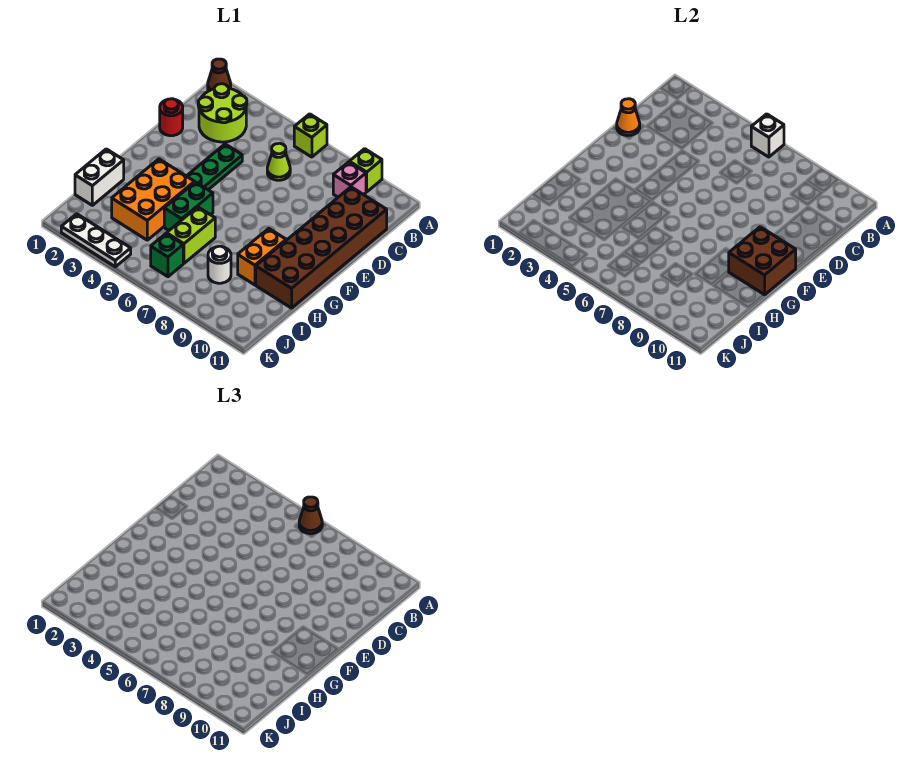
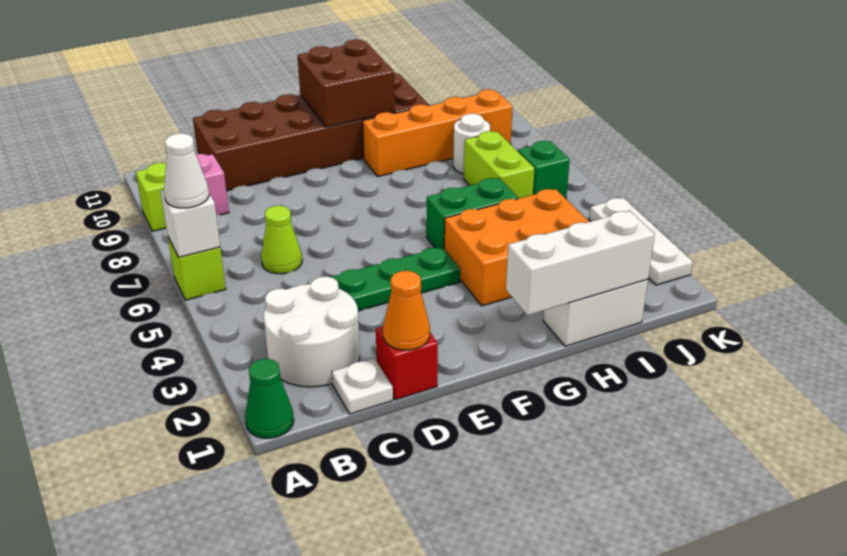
brown 1x1 cone [208,59,231,91] -> green 1x1 cone [245,359,294,438]
brown 1x1 cone [299,497,322,534] -> white 1x1 cone [164,133,209,208]
lime 2x2 round brick [198,84,247,142] -> white 2x2 round brick [264,276,360,387]
none -> white 1x1 plate [332,359,393,414]
red 1x1 round brick [160,99,183,136] -> red 1x1 brick [376,326,438,400]
none -> white 1x3 brick [506,211,655,315]
orange 1x2 brick [238,228,286,285] -> orange 1x4 brick [362,89,513,176]
lime 1x2 brick [167,207,215,263] -> lime 1x2 brick turned to [464,131,535,199]

